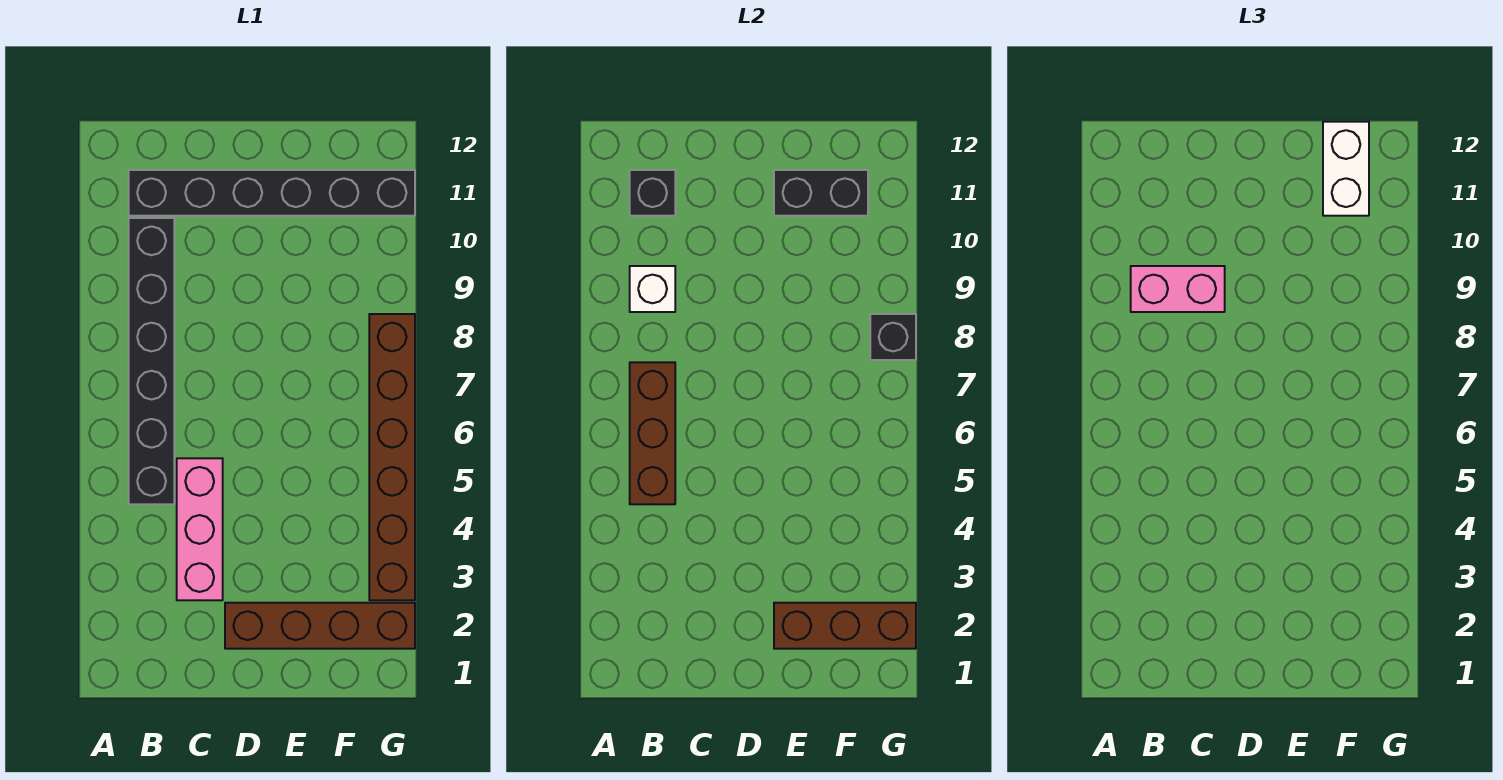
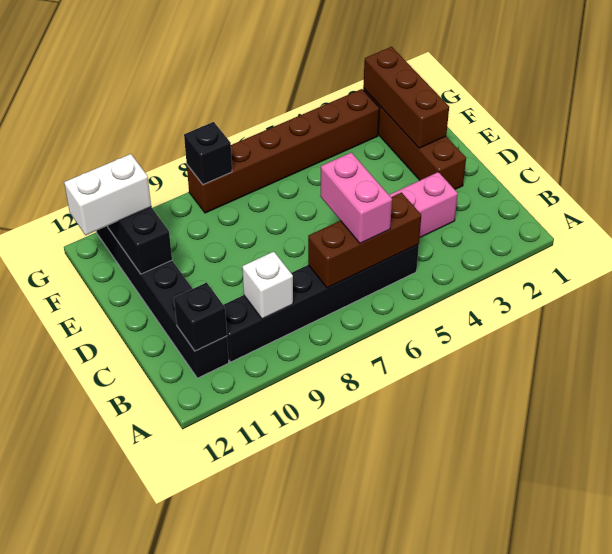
pink 1x2 brick [1131,266,1225,312] -> pink 1x2 brick moved to [320,153,392,243]

